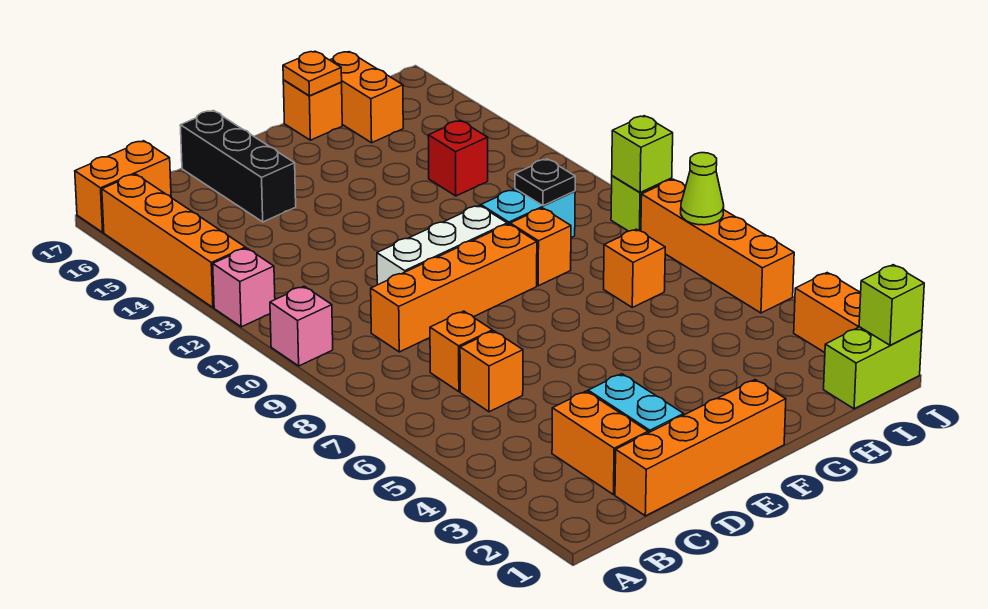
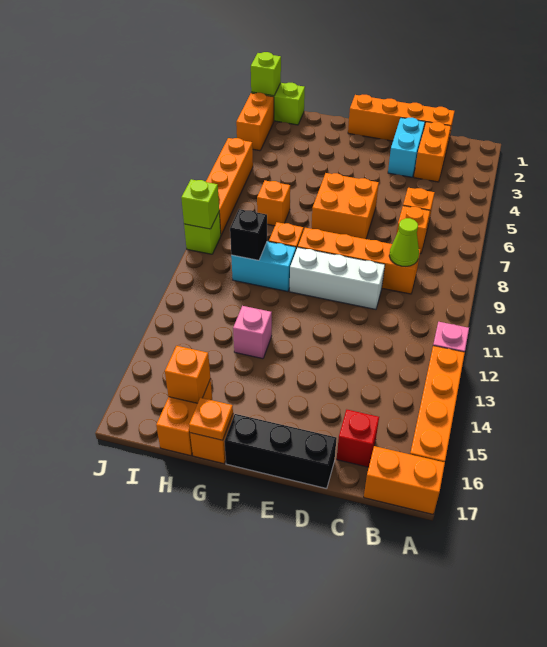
pink 1x1 brick [270,286,333,366] -> pink 1x1 brick moved to [233,306,272,359]
black 1x3 brick [180,111,296,222] -> black 1x3 brick turned to [224,414,337,489]
none -> orange 2x2 brick [312,173,379,239]
black 1x1 plate [515,159,575,206] -> black 1x1 brick [230,209,267,260]
red 1x1 brick [428,120,488,196] -> red 1x1 brick moved to [337,410,379,467]
none -> orange 1x1 brick [165,346,211,403]
lime 1x1 cone [681,153,724,225] -> lime 1x1 cone moved to [389,218,419,266]

